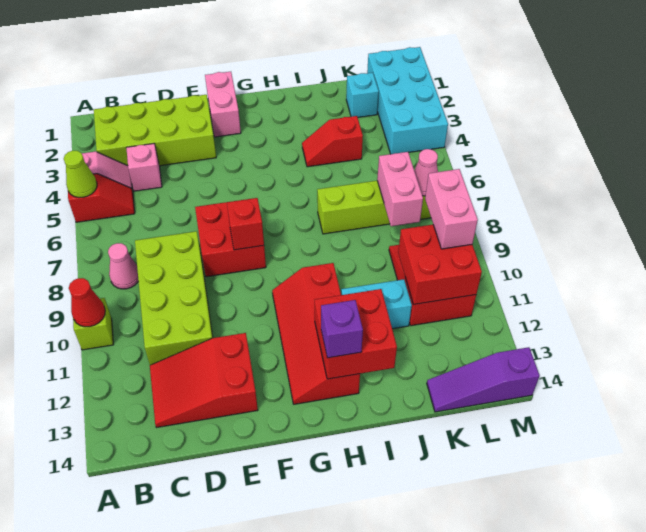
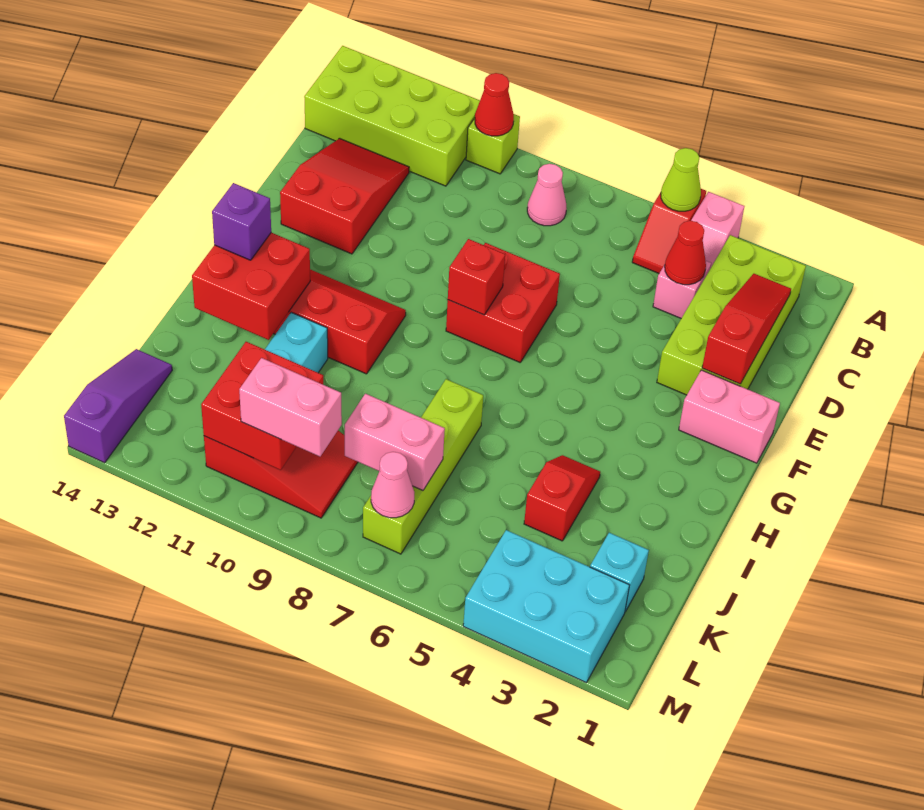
none -> red 1x3 slope [702,274,791,384]
none -> red 1x1 cone [665,221,706,285]
lime 2x4 brick [135,231,213,365] -> lime 2x4 brick moved to [304,46,480,186]
cyan 2x4 brick [367,47,448,154] -> cyan 2x3 brick [463,530,629,683]

